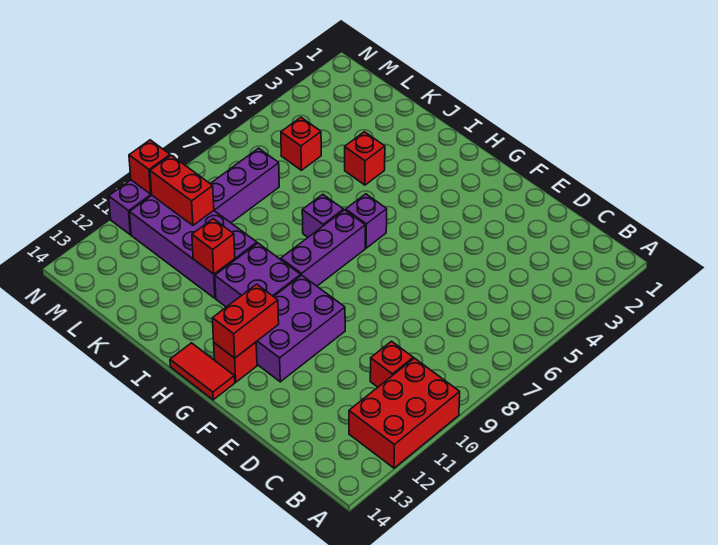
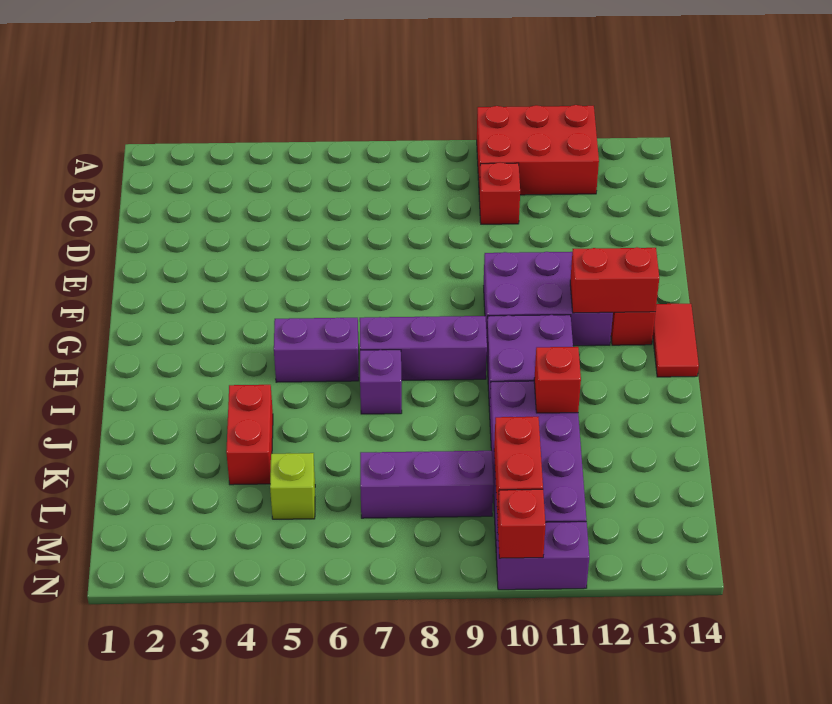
purple 1x1 brick [346,194,387,248] -> purple 1x2 brick [274,318,359,382]
red 1x1 brick [345,132,385,185] -> red 1x2 brick [226,385,273,485]
red 1x1 brick [281,117,321,170] -> lime 1x1 brick [270,453,315,519]

